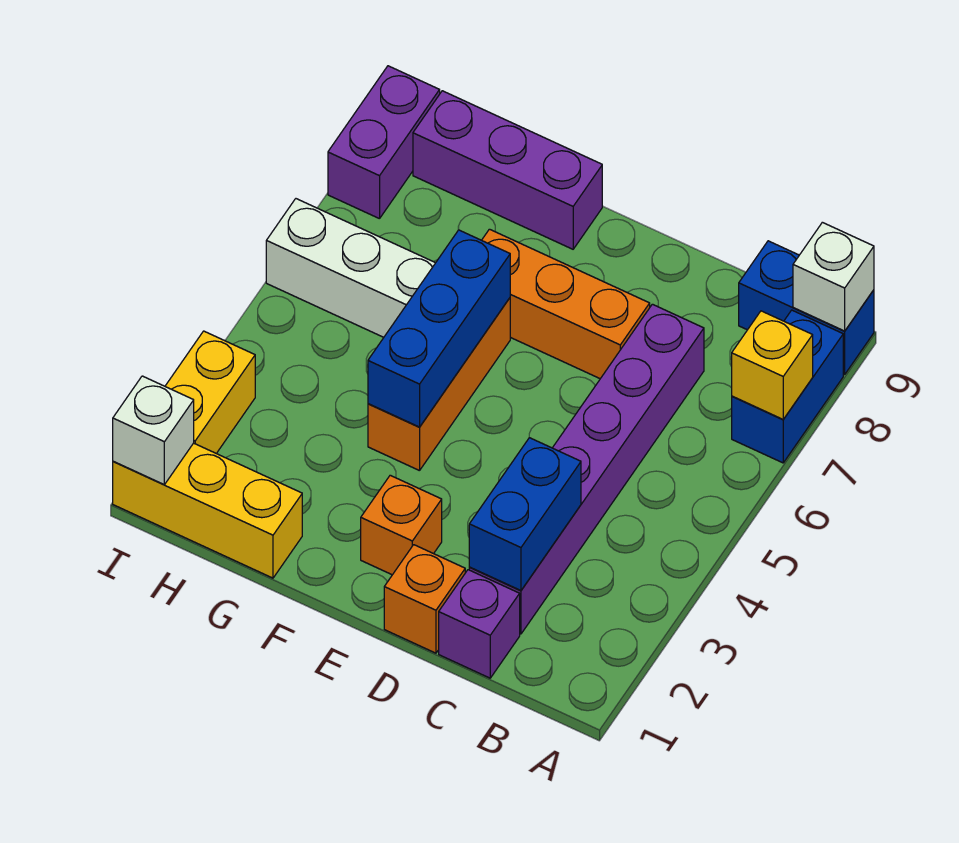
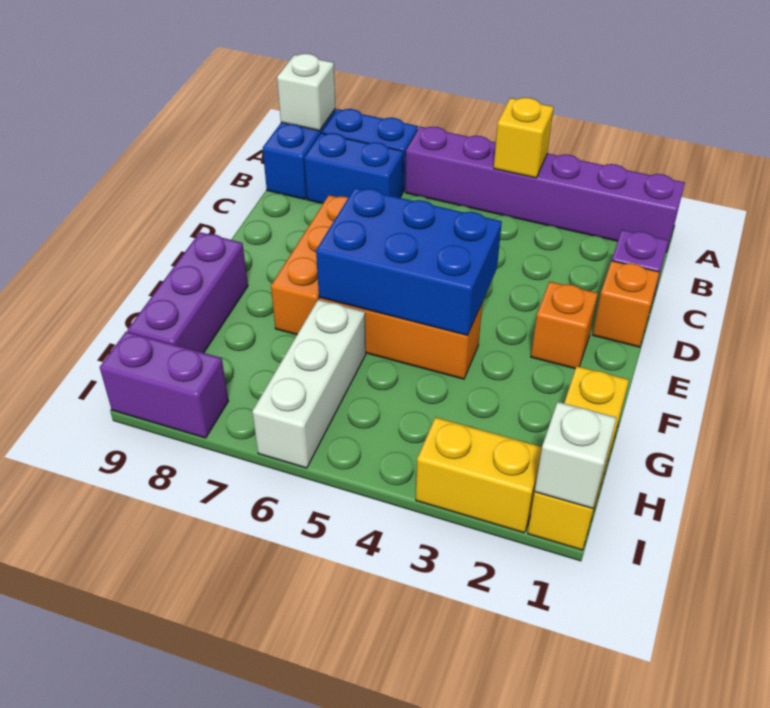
yellow 1x1 brick [732,311,813,419] -> yellow 1x1 brick moved to [494,98,554,178]
purple 1x6 brick [469,304,704,634] -> purple 1x6 brick moved to [405,127,685,252]
blue 1x2 brick [469,438,581,590] -> blue 1x2 brick moved to [304,133,403,204]
blue 1x3 brick [368,230,510,427] -> blue 2x3 brick [316,188,502,335]

